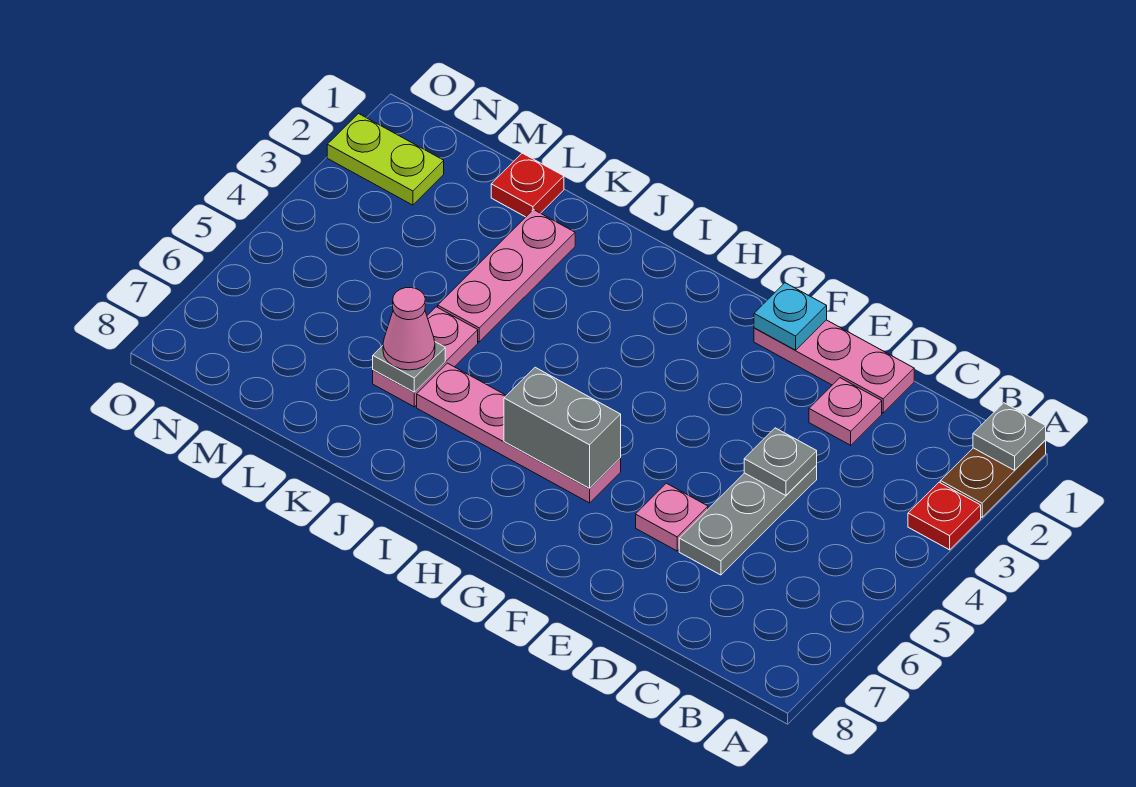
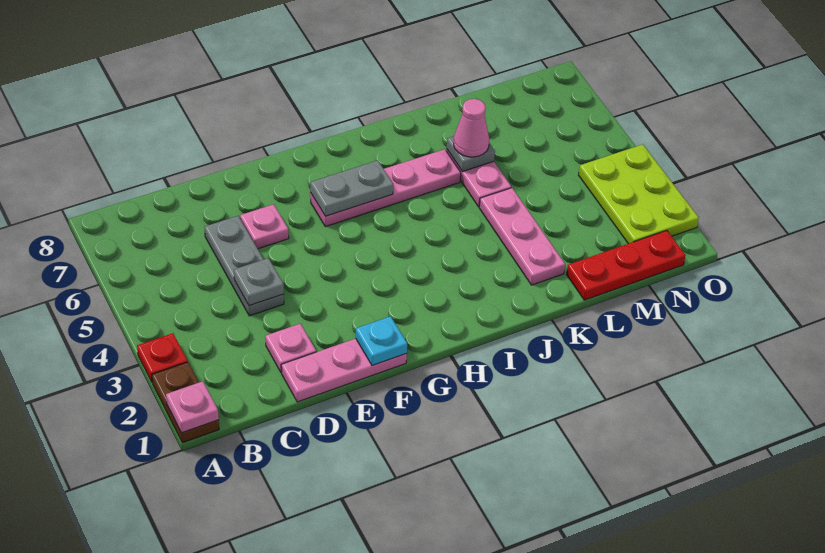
grey 1x1 plate [973,403,1046,470] -> pink 1x1 plate [166,381,219,433]
grey 1x2 brick [504,367,621,488] -> grey 1x2 plate [310,160,393,216]
red 1x1 plate [491,153,564,217] -> red 1x3 plate [567,230,685,300]
lime 1x2 plate [327,114,444,205] -> lime 2x3 plate [579,144,699,244]

